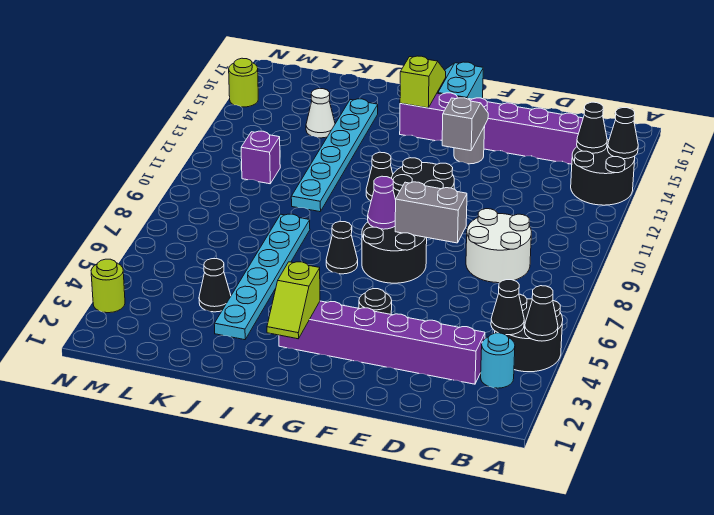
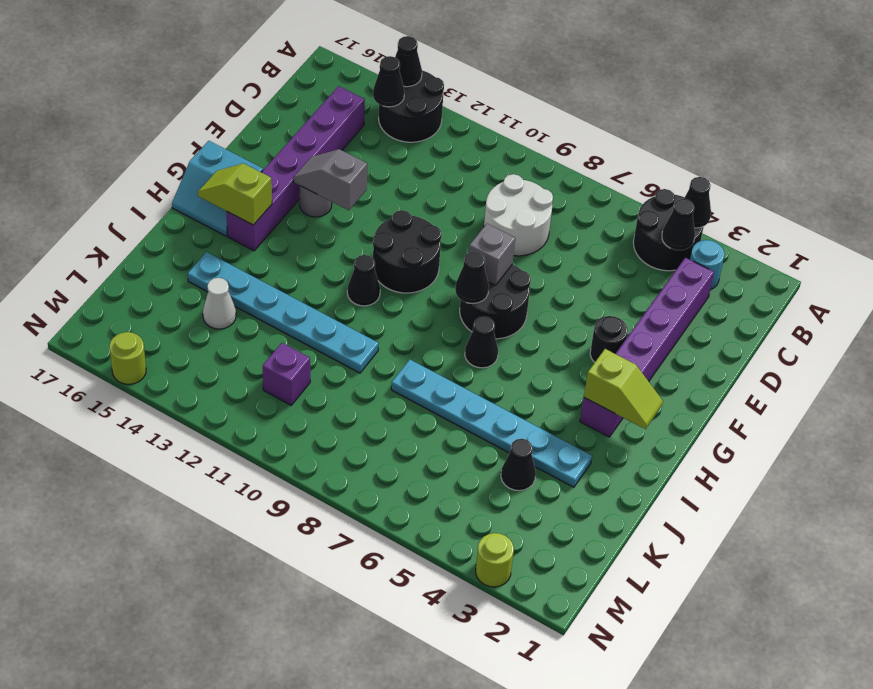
grey 1x2 brick [395,182,467,243] -> grey 1x1 brick [469,224,515,285]
purple 1x1 cone [368,176,396,229] -> black 1x1 cone [455,251,489,304]

